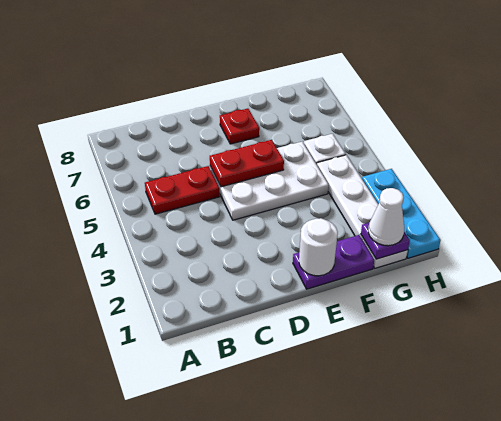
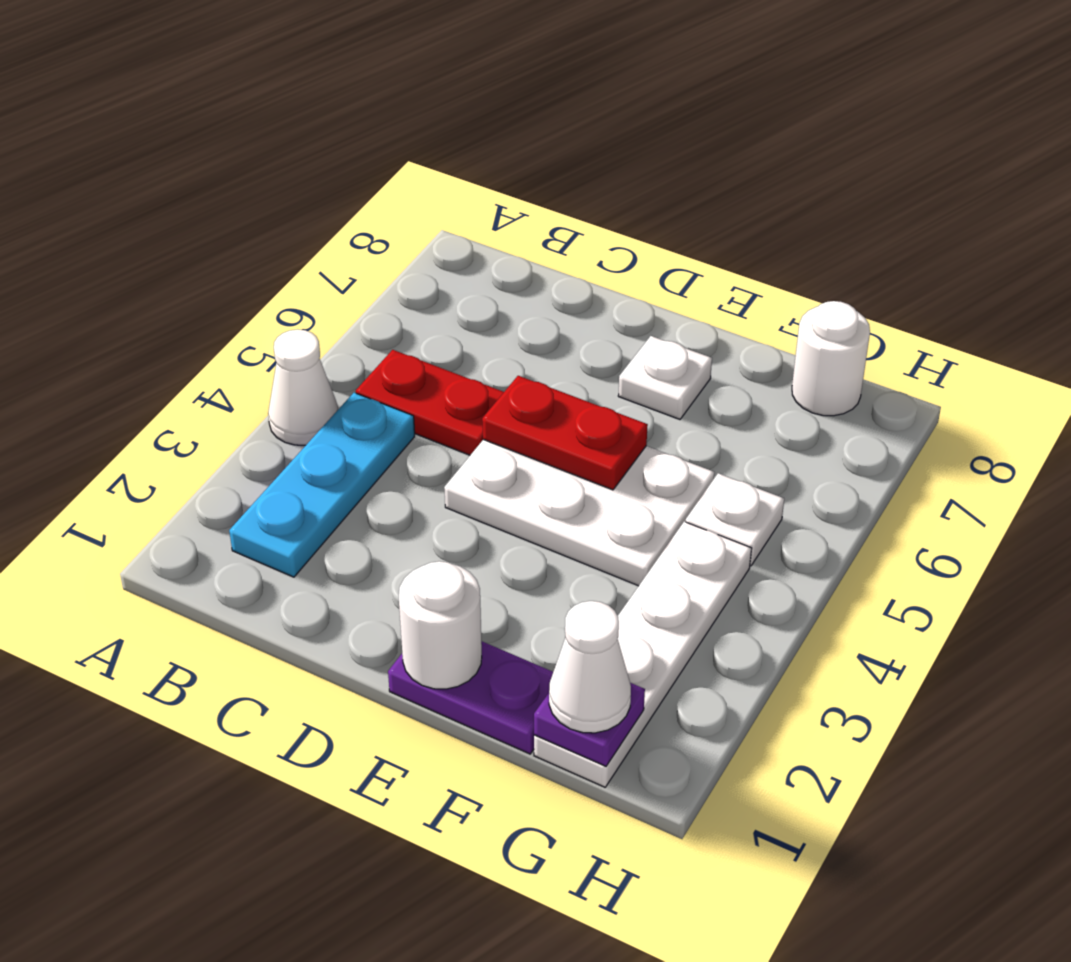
none -> white 1x1 cone [268,329,338,445]
red 1x1 plate [220,109,259,144] -> white 1x1 plate [618,336,712,419]
none -> white 1x1 round brick [792,301,870,416]
cyan 1x3 plate [362,169,441,258] -> cyan 1x3 plate moved to [229,393,415,577]

